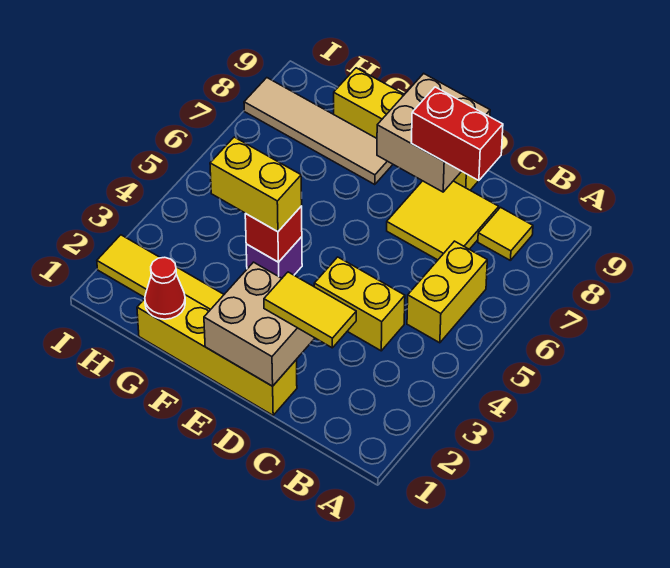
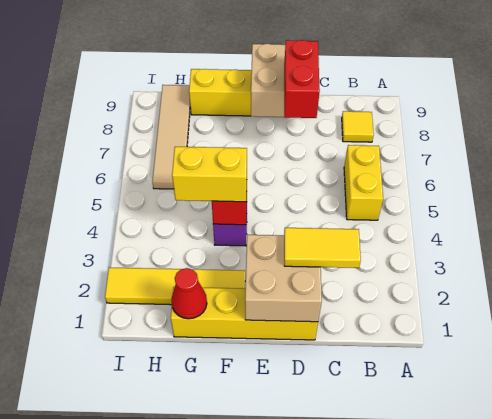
yellow 1x2 brick [314,257,405,351] -> none
yellow 2x2 tile [387,181,499,260] -> none
red 1x2 brick [411,87,503,181] -> red 1x2 brick turned to [284,40,320,118]
tan 1x4 tile [244,78,393,185] -> tan 1x4 tile turned to [152,85,190,189]

